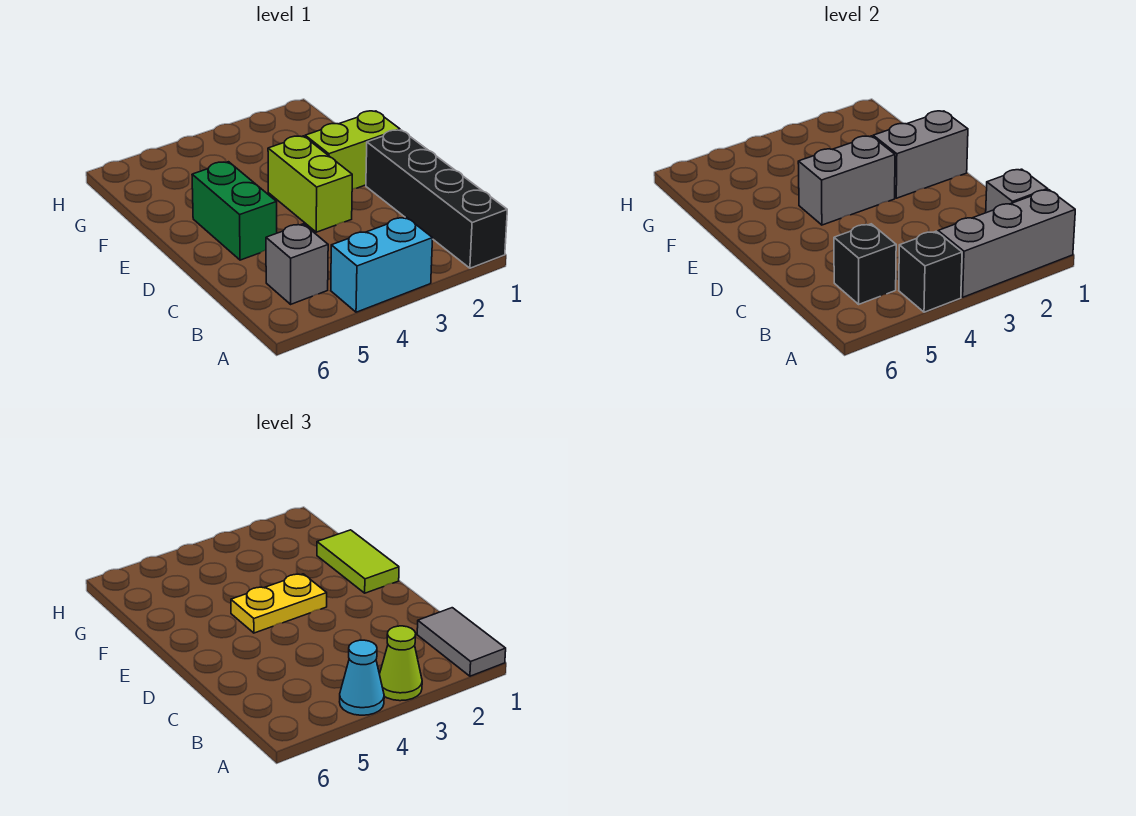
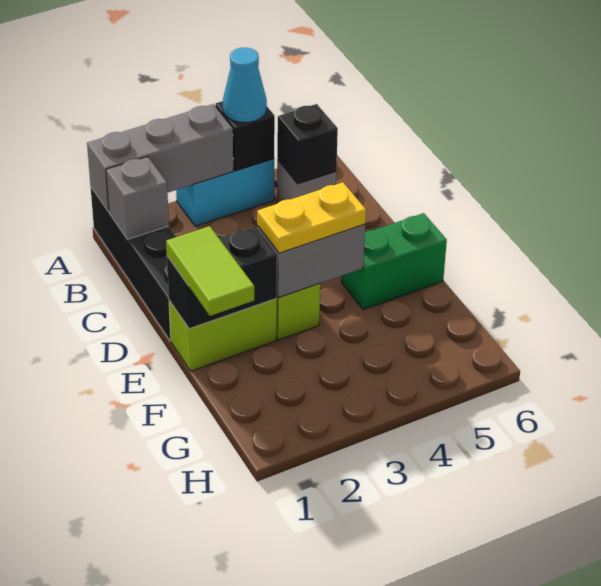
grey 1x2 tile [417,608,506,676] -> none
lime 1x1 cone [380,626,422,701] -> none
green 1x2 brick [192,162,277,260] -> green 1x2 brick turned to [342,213,447,310]
grey 1x2 brick [873,111,968,198] -> black 1x2 brick [167,227,277,329]

